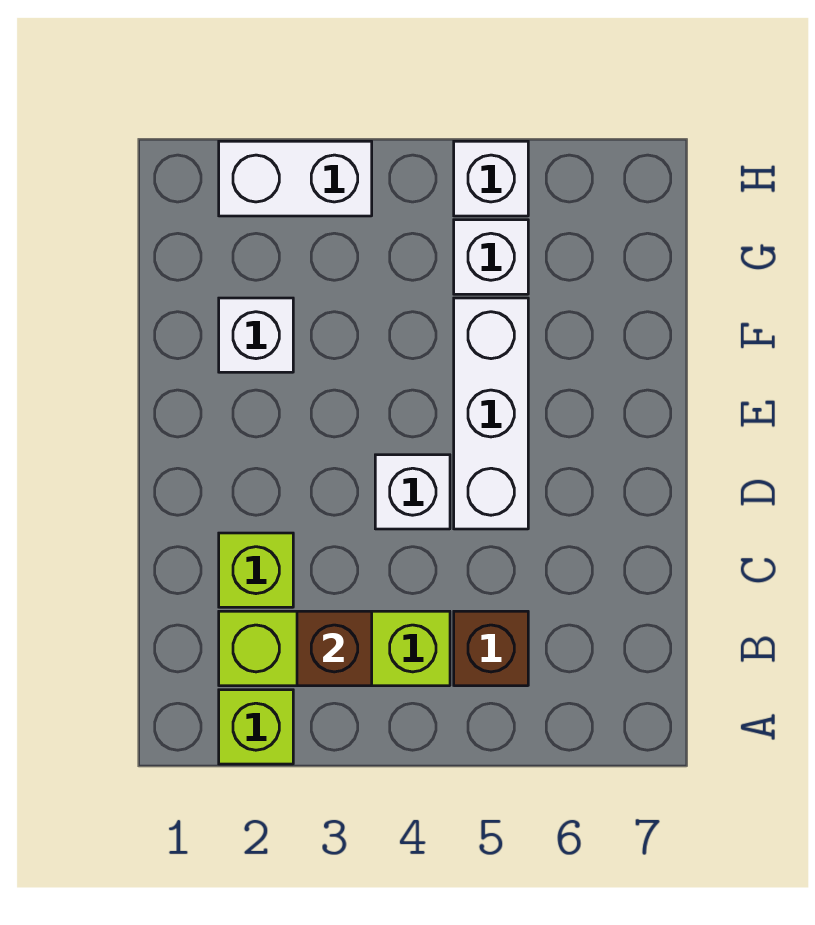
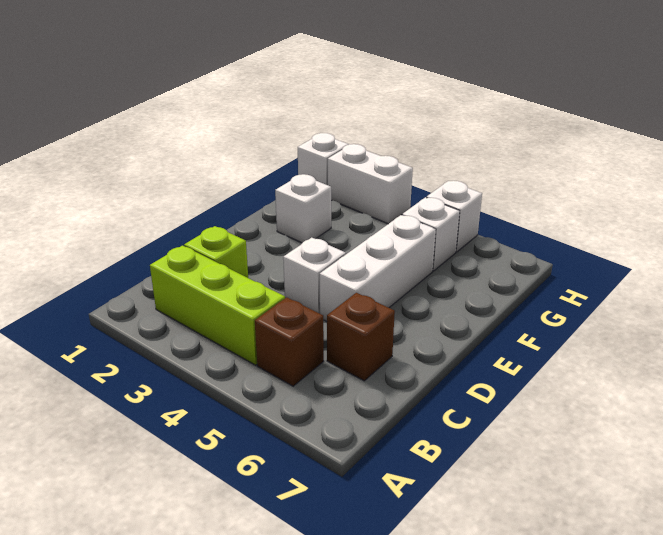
lime 1x1 brick [219,690,293,764] -> none
brown 1x1 brick [297,611,372,686] -> brown 1x1 brick moved to [327,293,395,381]
none -> white 1x1 brick [298,133,349,185]

